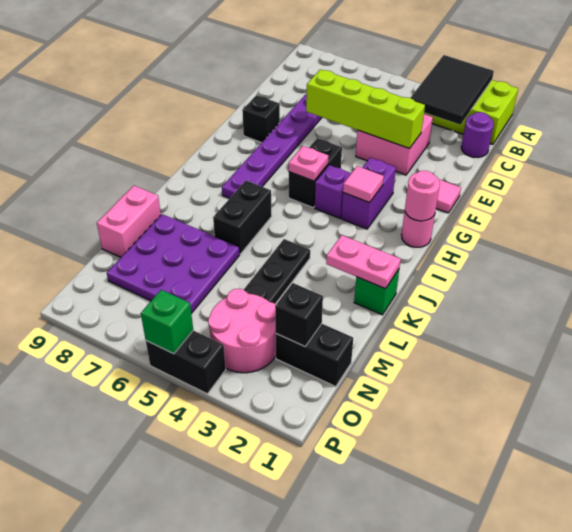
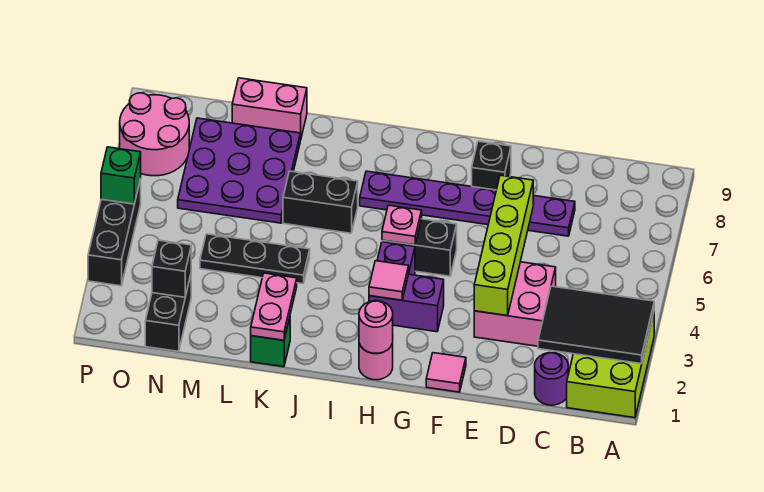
pink 2x2 round brick [208,289,276,373] -> pink 2x2 round brick moved to [120,93,189,176]
black 1x2 brick [146,330,226,394] -> black 1x3 brick [88,179,141,286]

